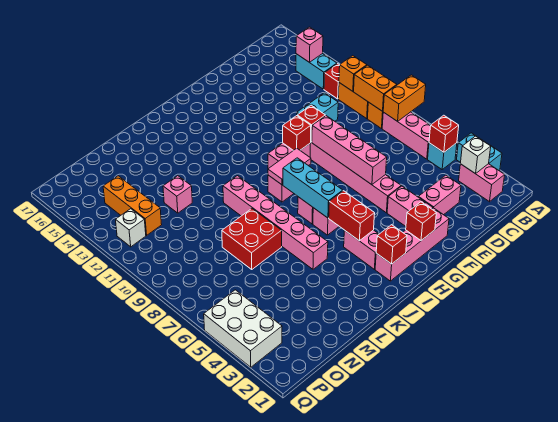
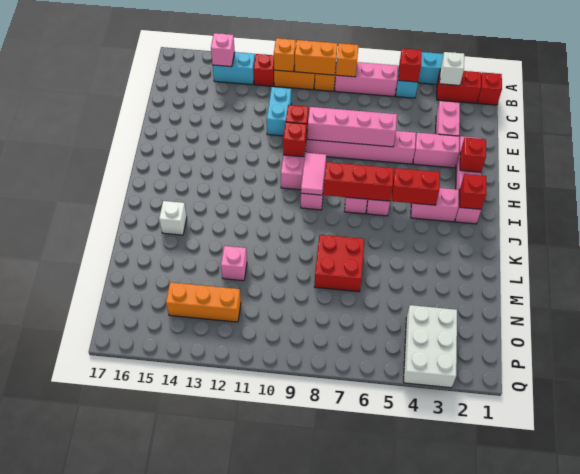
orange 1x2 brick [383,75,426,121] -> orange 1x1 brick [336,43,359,77]
none -> red 1x1 brick [478,72,502,105]
pink 1x2 brick [459,164,505,202] -> red 1x2 brick [437,71,481,103]
cyan 1x3 brick [283,158,343,218] -> red 1x3 brick [323,162,394,201]
pink 1x6 brick [223,176,328,269] -> none
white 2x3 brick [204,290,282,367] -> white 2x3 brick turned to [404,305,457,388]
white 1x1 brick [116,209,146,247] -> white 1x1 brick moved to [159,201,187,235]

